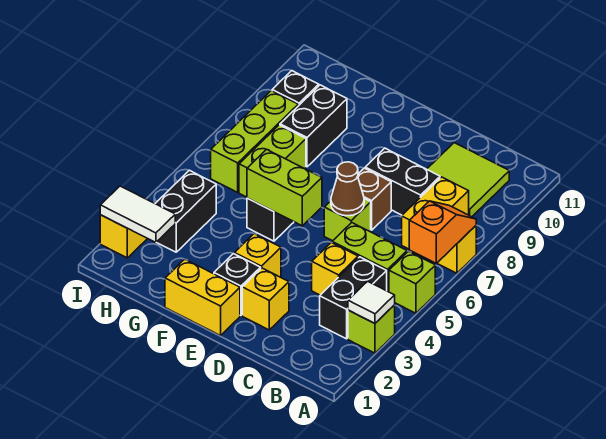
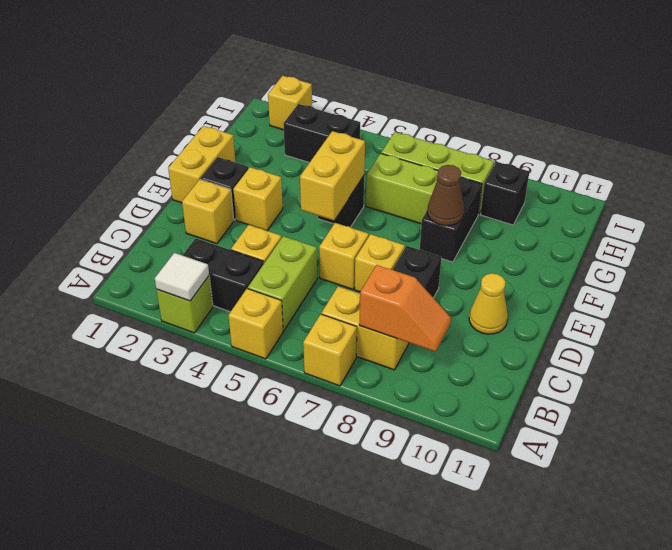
lime 1x1 brick [389,251,435,313] -> yellow 1x1 brick [228,289,283,359]
orange 1x2 slope [409,201,476,263] -> orange 1x2 slope moved to [359,265,451,352]
lime 2x2 tile [427,143,509,217] -> none
lime 1x1 brick [324,199,371,241] -> yellow 1x1 brick [319,223,369,289]
brown 1x1 cone [331,162,364,216] -> brown 1x1 cone moved to [427,165,464,226]
brown 1x1 brick [358,168,391,230] -> yellow 1x1 brick [355,234,405,292]
none -> yellow 1x1 cone [469,273,508,334]
lime 1x2 brick [247,149,322,226] -> yellow 1x2 brick [300,131,365,220]
black 1x2 brick [280,85,347,167] -> black 1x2 brick turned to [420,176,482,262]
white 1x2 tile [100,186,175,243] -> none

